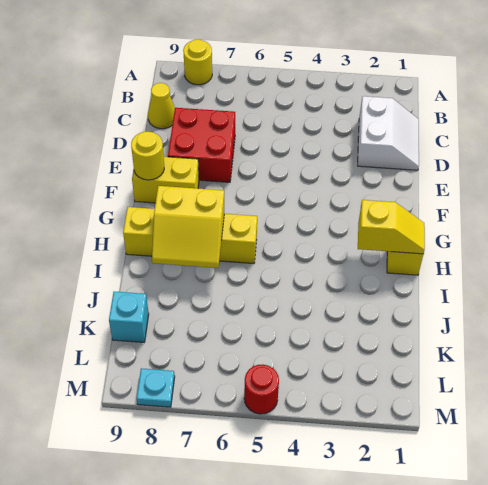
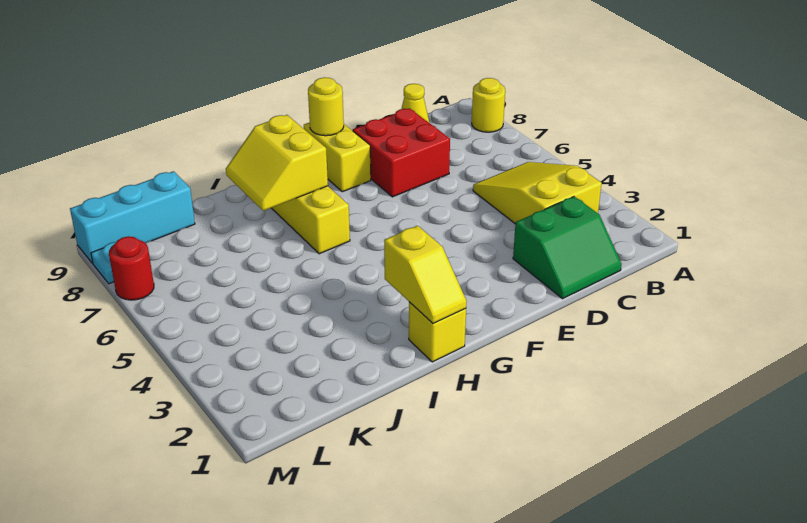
none -> yellow 2x3 slope [473,162,602,223]
white 2x2 slope [358,96,419,170] -> green 2x2 slope [513,197,621,299]
cyan 1x1 brick [109,292,149,342] -> cyan 1x3 brick [70,171,195,263]
red 1x1 round brick [244,365,279,414] -> red 1x1 round brick moved to [109,236,154,300]

